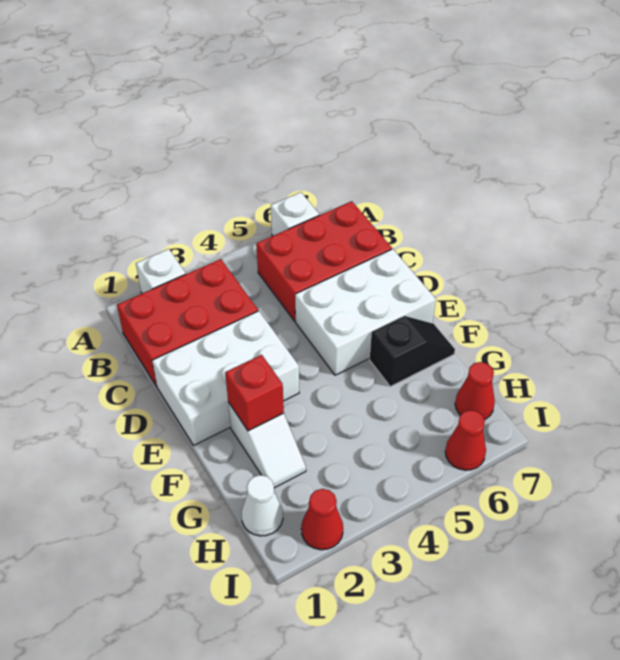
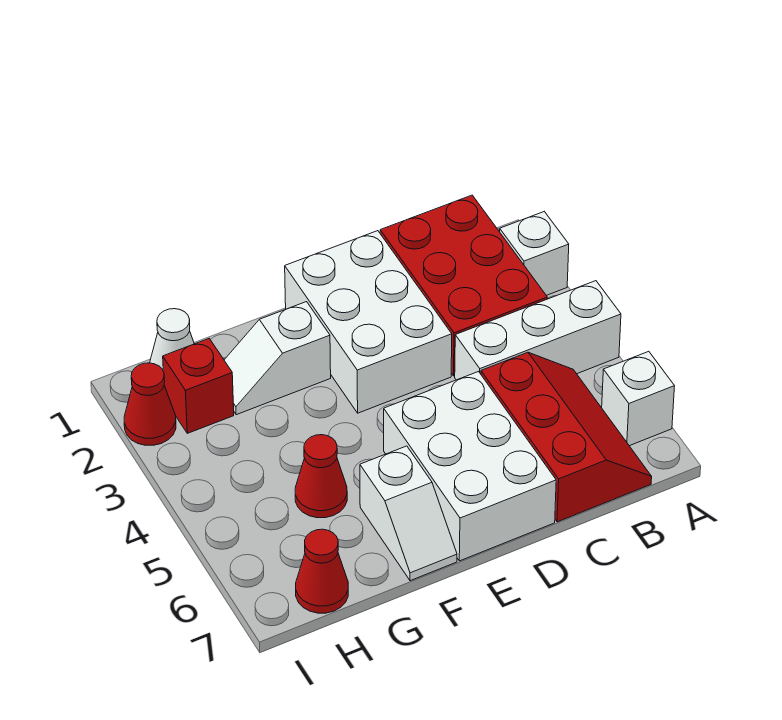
none -> white 1x3 brick [455,281,621,380]
red 2x3 brick [256,201,392,321] -> red 2x3 slope [481,352,652,522]
red 1x1 brick [225,355,284,431] -> red 1x1 brick moved to [163,339,234,433]
black 1x2 slope [370,316,455,386] -> white 1x2 slope [360,446,457,581]
red 1x1 cone [445,410,486,470] -> red 1x1 cone moved to [295,435,347,518]

